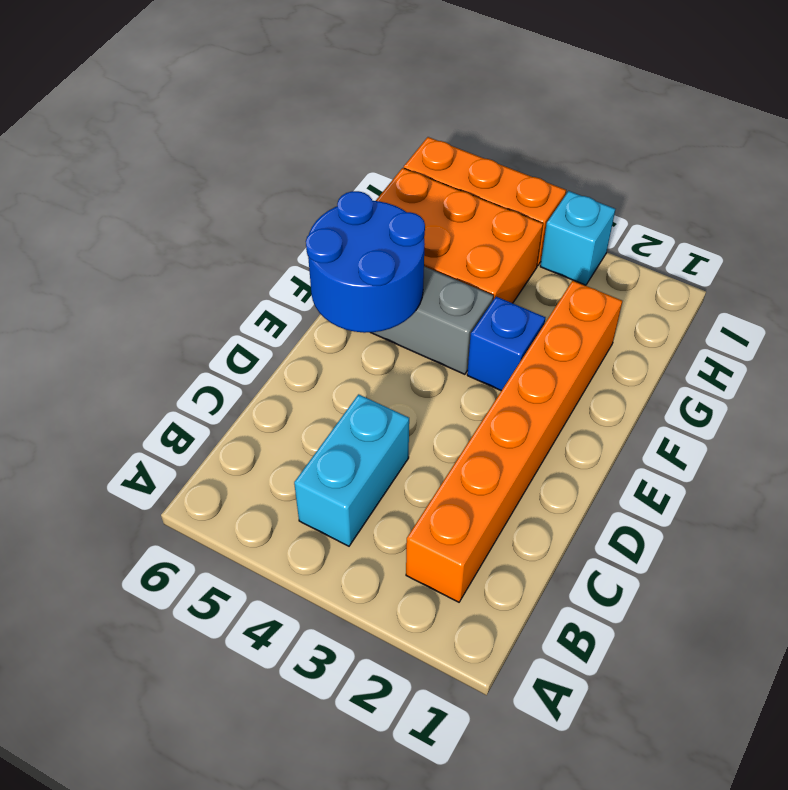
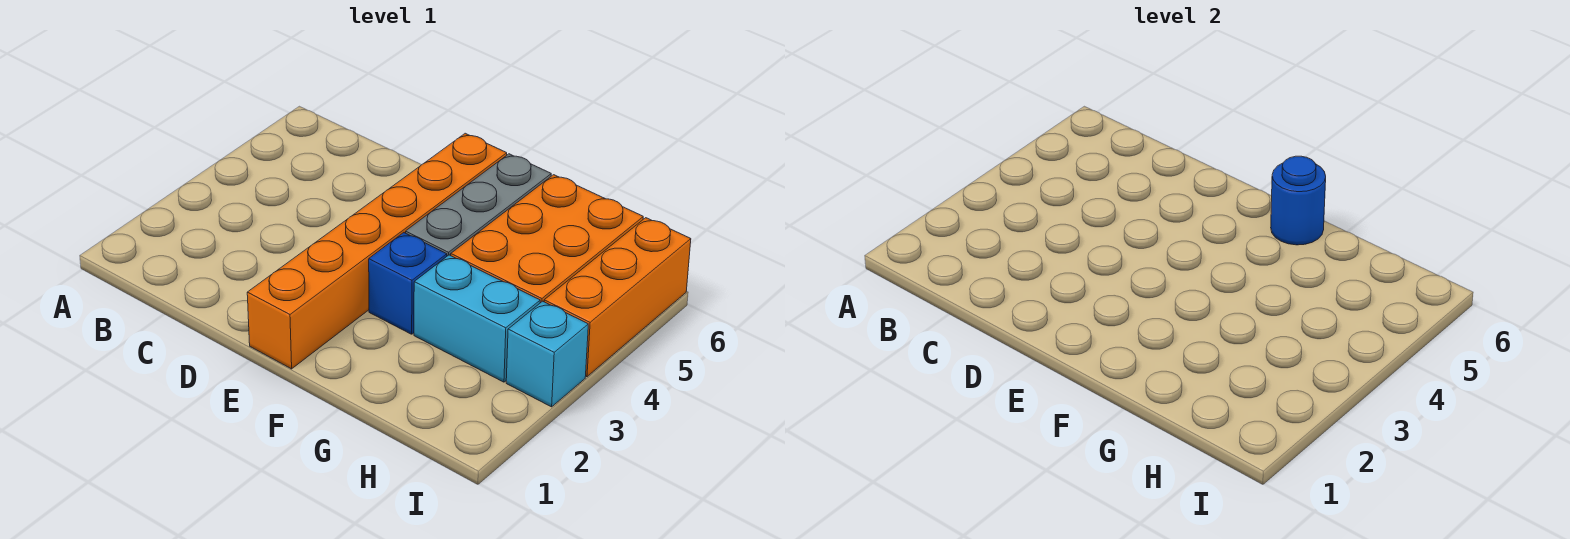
orange 1x6 brick [406,281,622,602] -> orange 1x6 brick turned to [247,133,507,369]
cyan 1x2 brick [294,394,409,546] -> cyan 1x2 brick moved to [414,255,540,382]
blue 2x2 round brick [306,191,425,333] -> blue 1x1 round brick [1271,156,1326,245]

